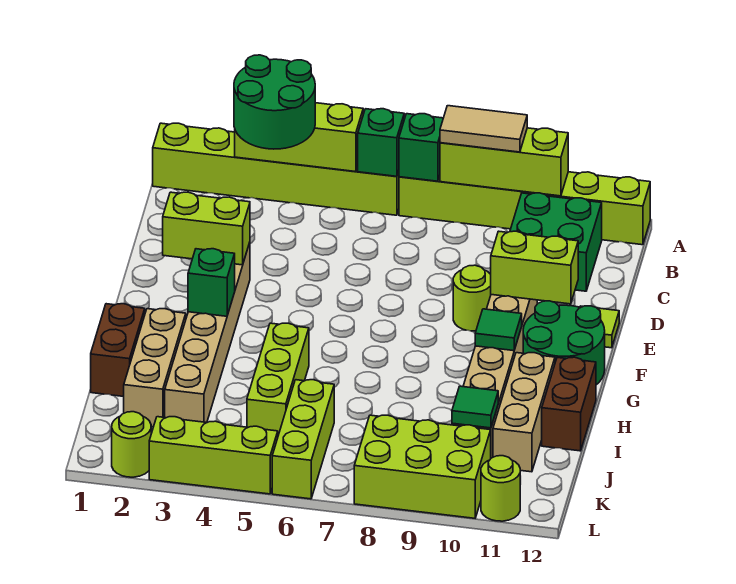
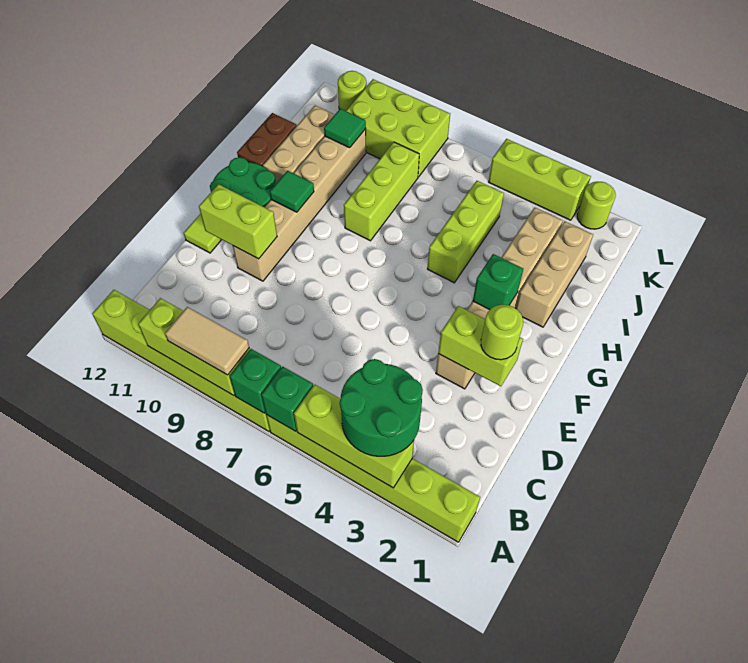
green 2x2 brick [510,193,602,291] -> none
lime 1x1 round brick [453,265,491,331] -> lime 1x1 round brick moved to [481,305,523,360]
brown 1x2 brick [91,304,145,397] -> none
lime 1x3 brick [272,380,334,499] -> lime 1x3 brick moved to [344,142,419,241]

